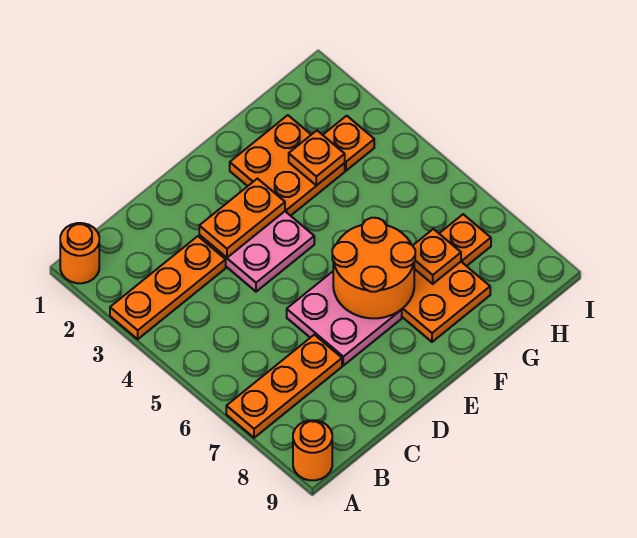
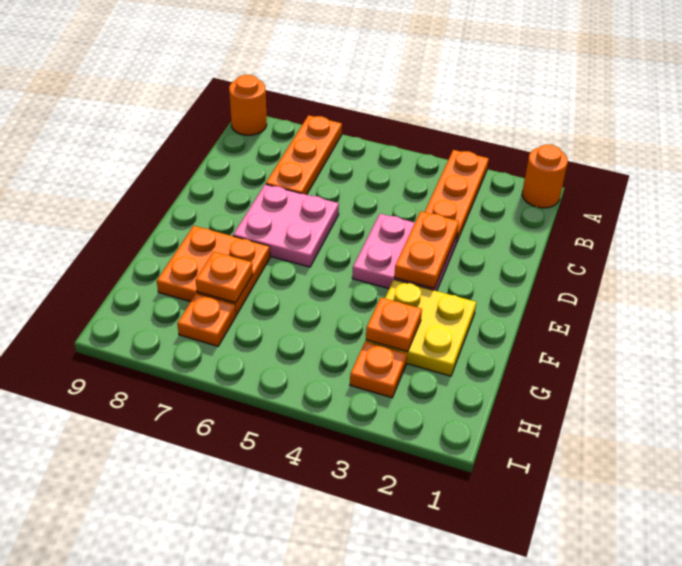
orange 2x2 round brick [332,218,415,318] -> none
orange 2x2 plate [230,115,345,216] -> yellow 2x2 plate [366,280,476,376]

